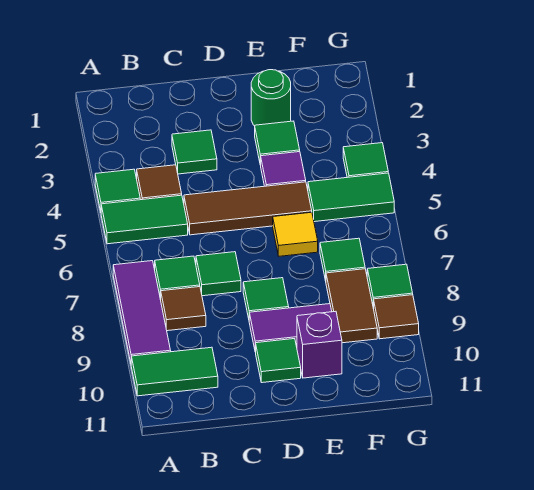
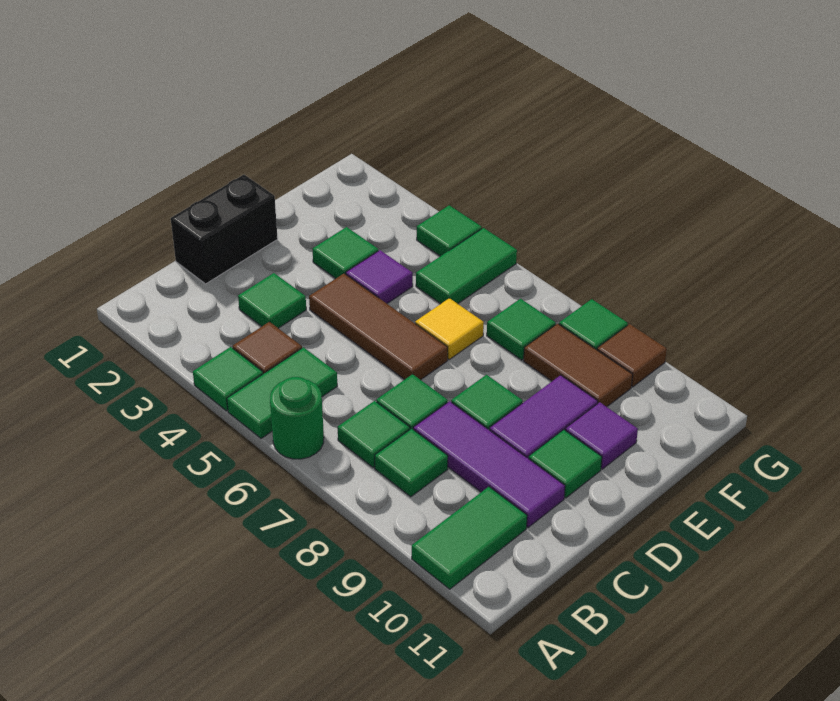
purple 1x3 tile [113,261,171,362] -> purple 1x3 tile moved to [413,401,565,527]
brown 1x1 tile [161,287,206,331] -> green 1x1 tile [375,428,448,497]
none -> black 1x2 brick [171,175,278,284]
brown 1x3 tile [184,182,312,235] -> brown 1x3 tile turned to [309,274,448,380]
green 1x1 round brick [251,70,291,126] -> green 1x1 round brick moved to [270,377,324,459]
purple 1x1 brick [297,311,342,378] -> purple 1x1 tile [565,402,638,469]

